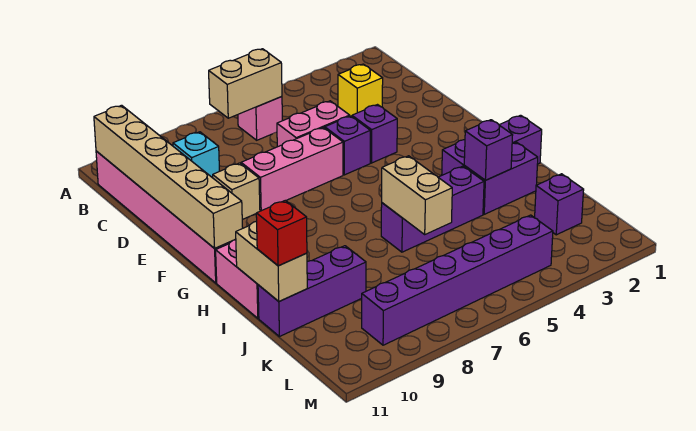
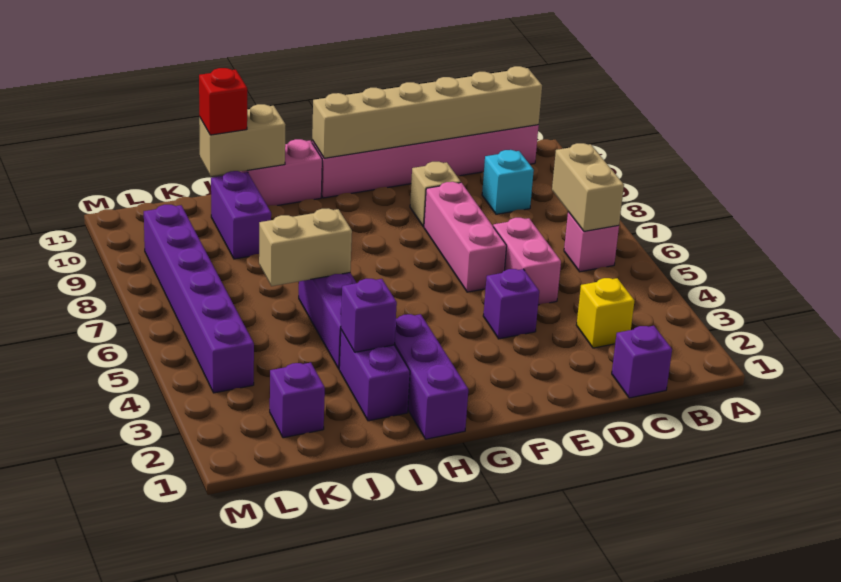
purple 1x1 brick [325,116,370,175] -> purple 1x1 brick moved to [612,326,672,398]
purple 1x3 brick [258,246,366,337] -> purple 1x2 brick [211,171,271,259]

